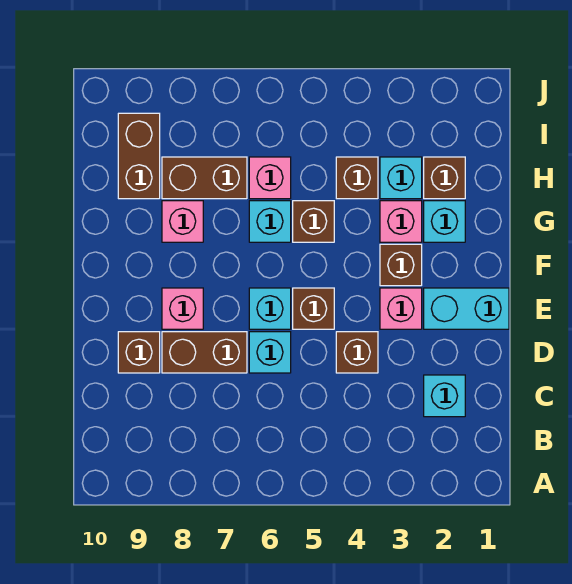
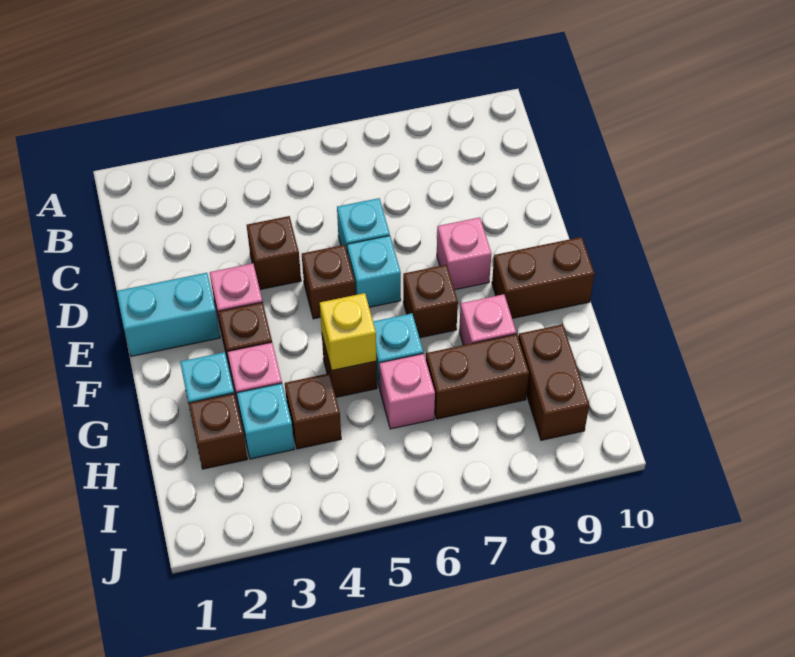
cyan 1x1 brick [424,375,465,417] -> none
brown 1x2 brick [162,332,247,373] -> brown 1x2 brick moved to [492,237,595,318]
brown 1x1 brick [118,332,160,373] -> brown 1x1 brick moved to [403,265,458,338]
none -> yellow 1x1 brick [320,293,376,370]

